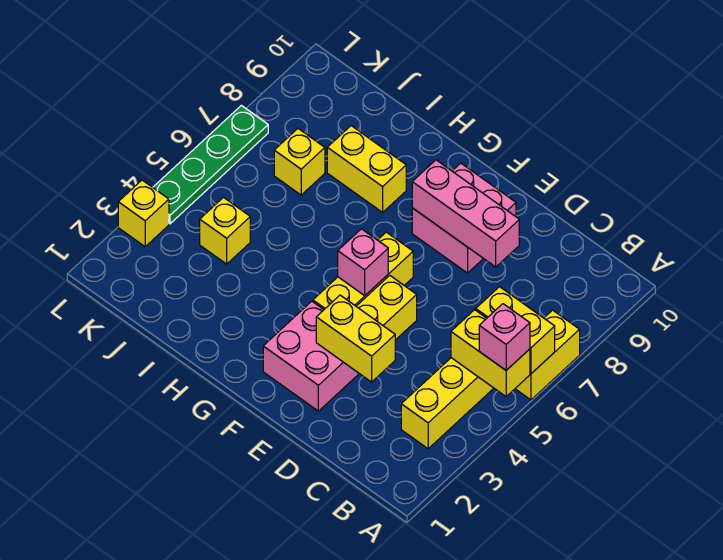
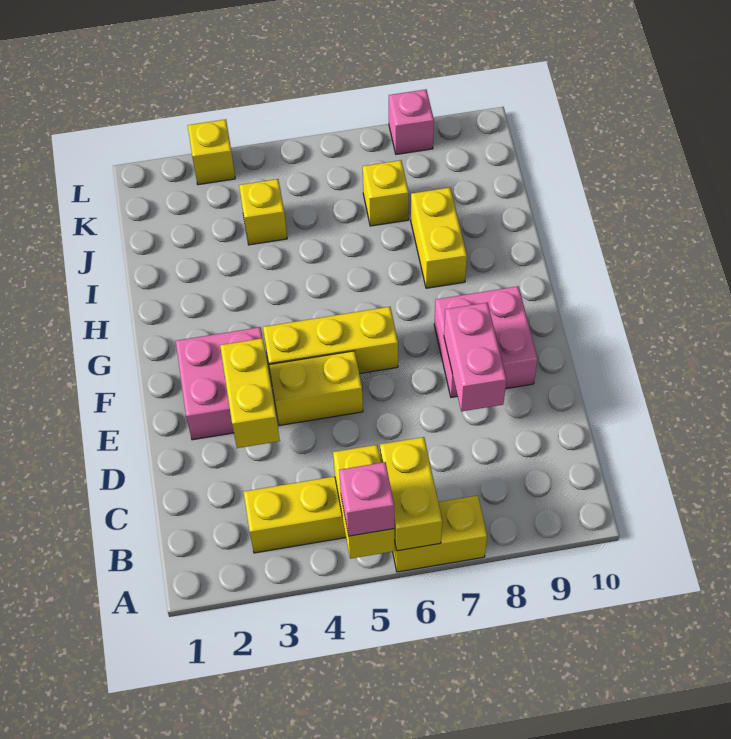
pink 1x3 brick [412,160,519,267] -> pink 1x2 brick [444,303,506,411]
pink 1x1 brick [338,229,388,296] -> pink 1x1 brick moved to [389,89,434,154]
green 1x4 plate [153,105,268,224] -> none

